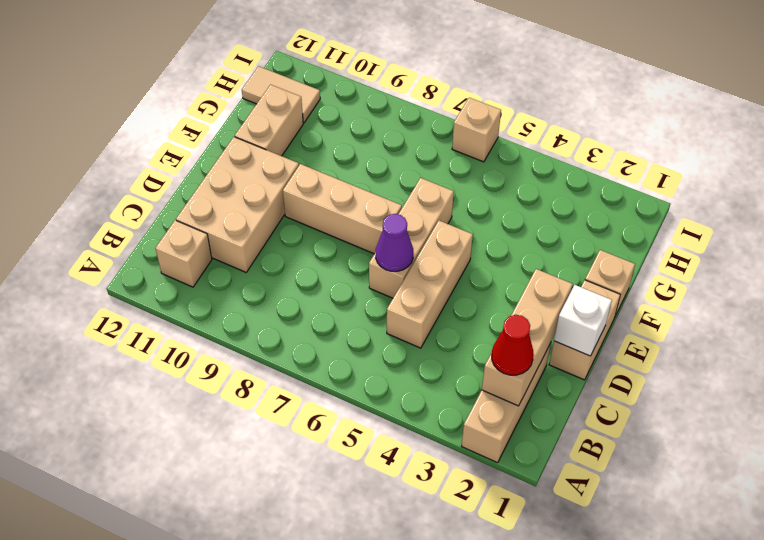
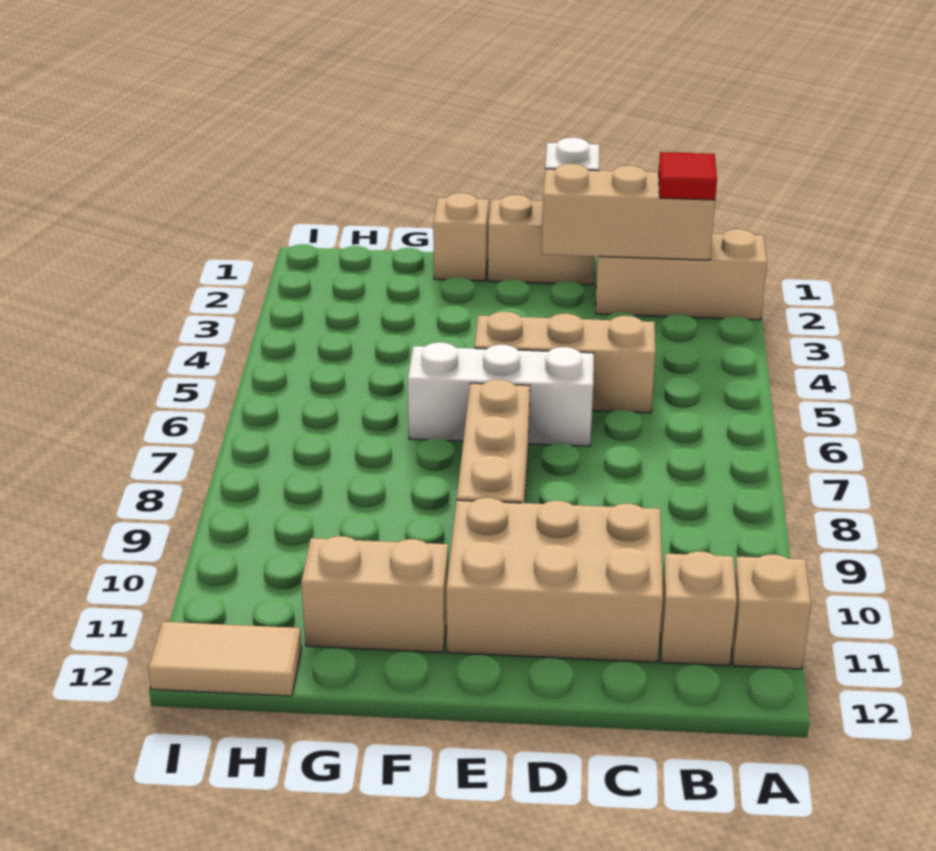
red 1x1 cone [492,315,534,375] -> red 1x1 tile [659,152,717,200]
tan 1x3 brick [369,178,454,298] -> white 1x3 brick [408,342,594,446]
purple 1x1 cone [376,214,413,271] -> none
tan 1x2 tile [242,66,320,123] -> tan 1x2 tile turned to [148,622,302,696]
tan 1x1 brick [452,98,501,162] -> tan 1x1 brick moved to [732,554,811,669]

